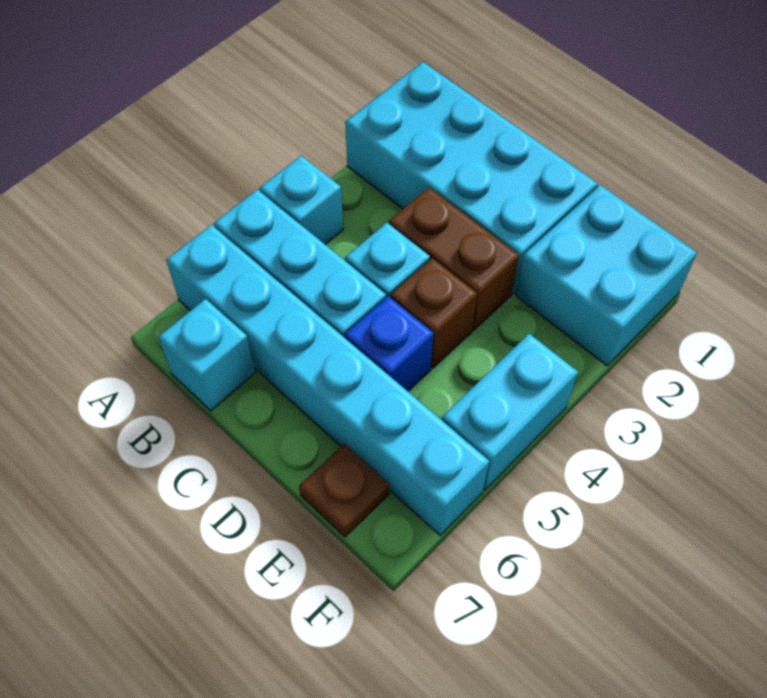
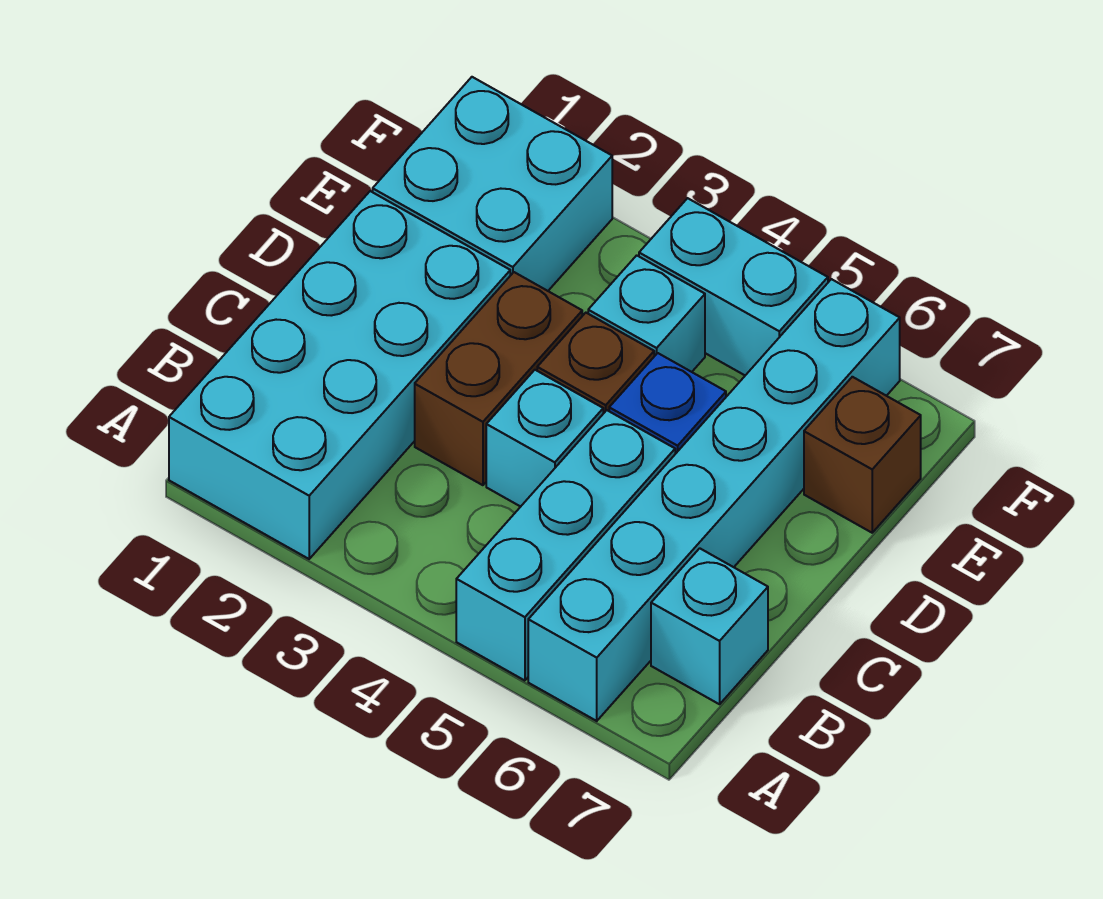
cyan 1x1 brick [260,156,343,244] -> cyan 1x1 brick moved to [588,255,705,372]
brown 1x1 plate [299,444,390,537] -> brown 1x1 brick [804,377,921,533]

